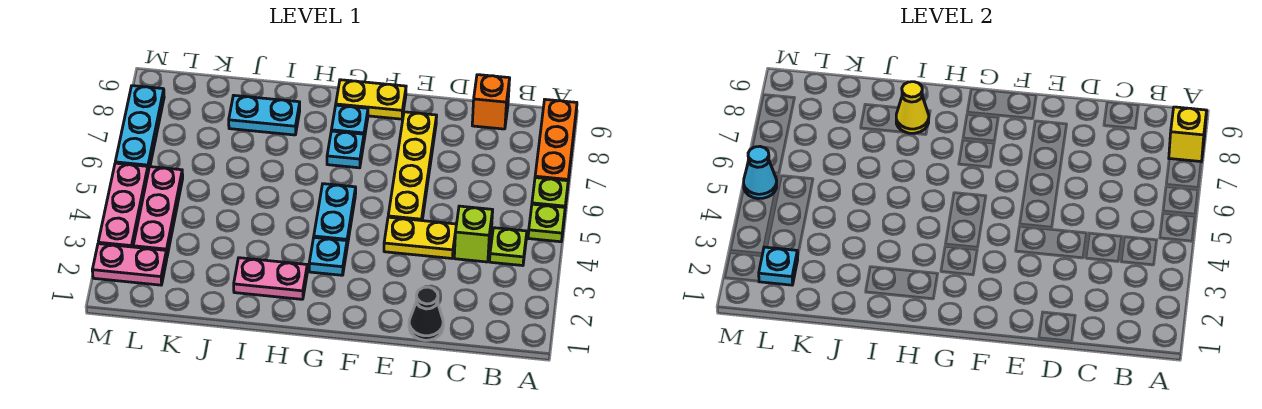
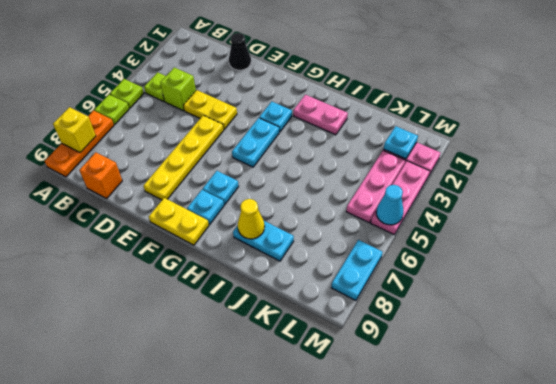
cyan 1x3 plate [115,86,164,171] -> cyan 1x2 plate [331,240,382,301]

